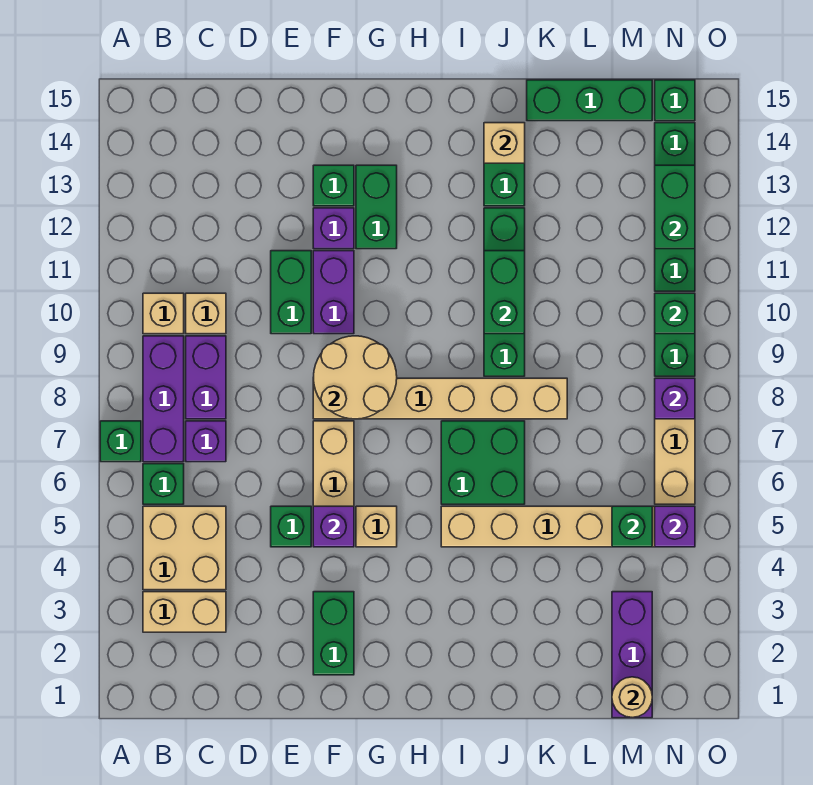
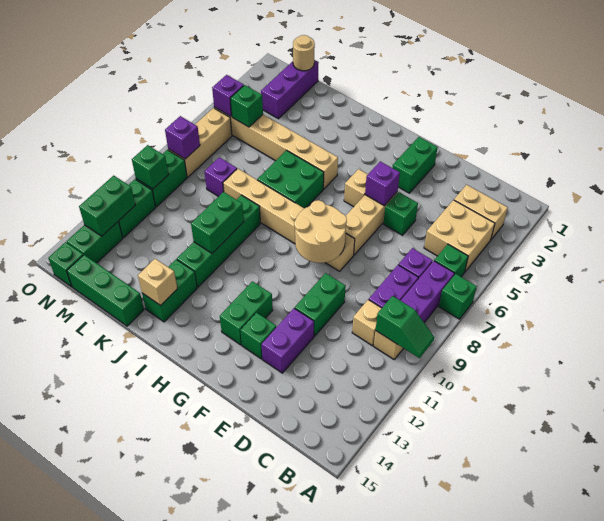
none -> green 1x2 slope [375,296,434,358]
purple 1x2 brick [313,251,354,334] -> purple 1x2 brick moved to [261,308,314,373]
purple 1x1 brick [313,208,354,249] -> purple 1x1 brick moved to [204,157,237,197]

